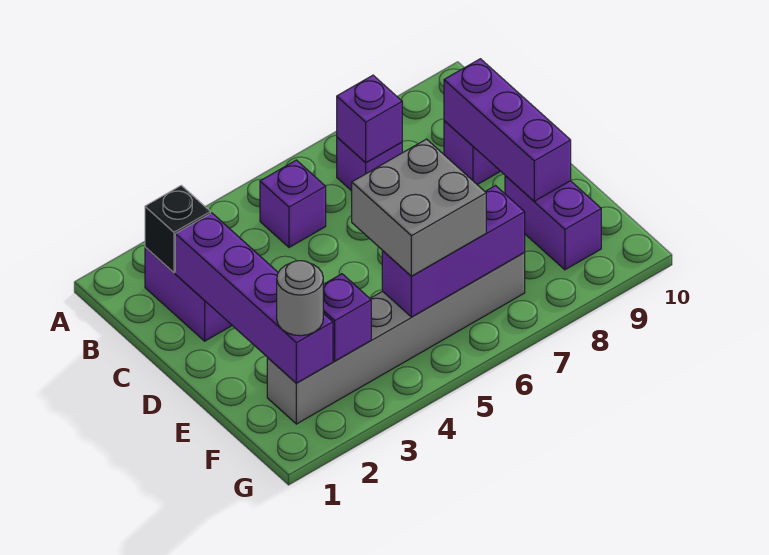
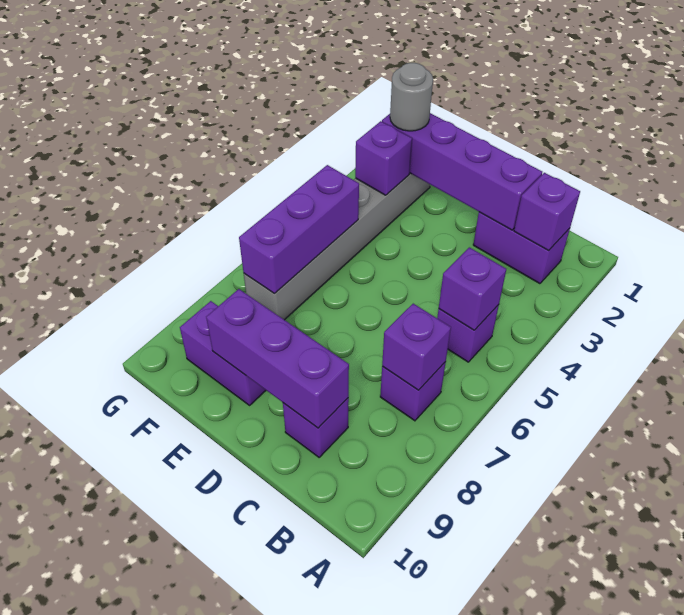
black 1x1 brick [145,185,210,273] -> purple 1x1 brick [514,173,580,251]
none -> purple 1x1 brick [439,247,506,330]
grey 2x2 brick [352,139,486,276] -> none

